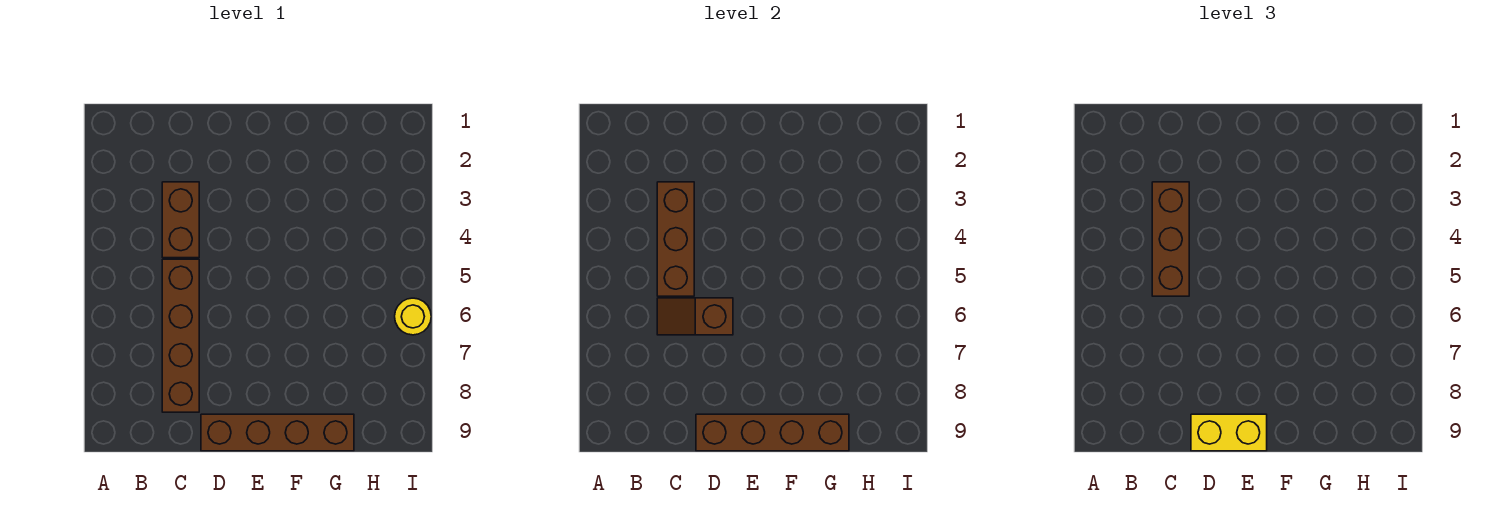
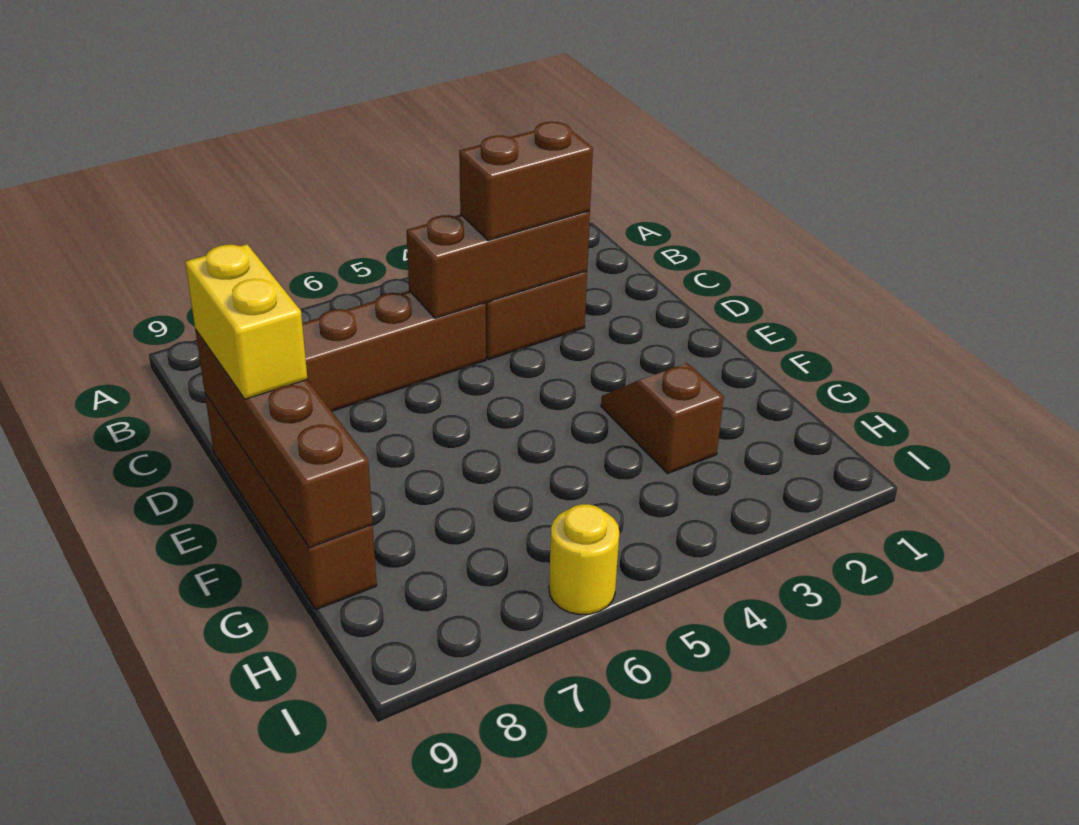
brown 1x3 brick [1152,182,1189,296] -> brown 1x2 brick [459,122,593,241]
brown 1x2 slope [657,298,733,335] -> brown 1x2 slope moved to [601,363,724,474]

